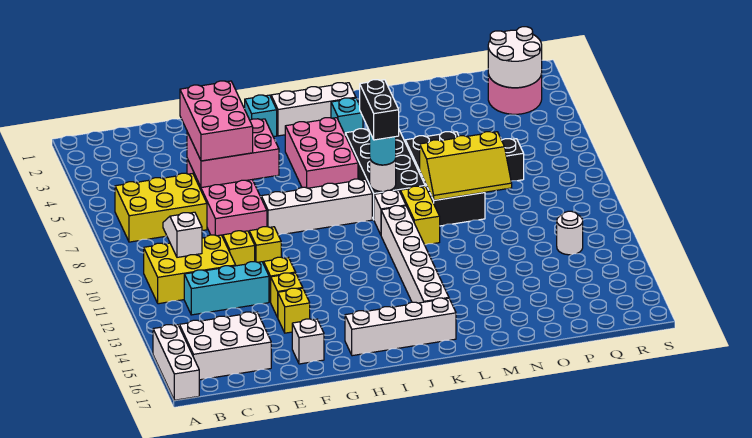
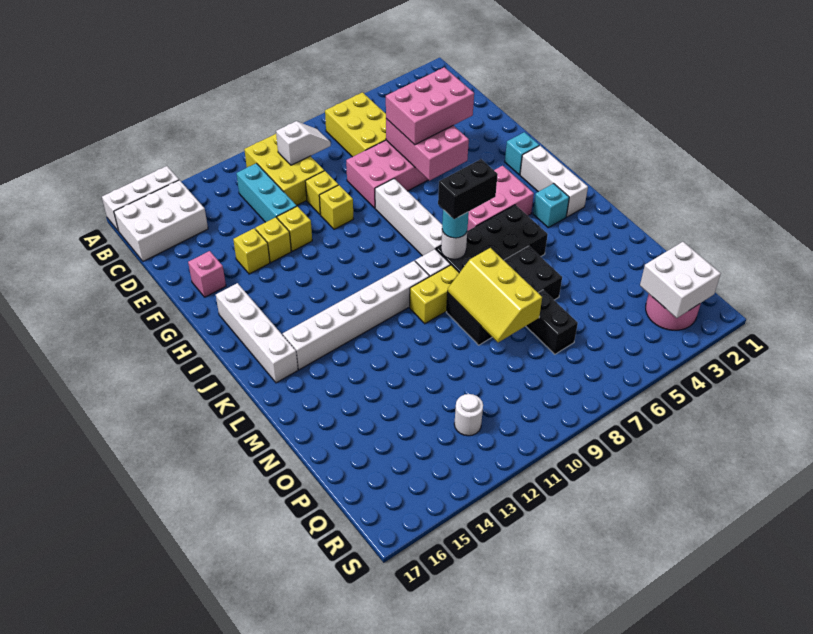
white 2x3 brick [179,312,271,380] -> white 2x3 brick turned to [114,180,208,261]
white 1x1 brick [292,319,324,364] -> pink 1x1 brick [188,251,226,297]
white 2x2 round brick [488,27,542,88] -> white 2x2 brick [640,242,721,318]

